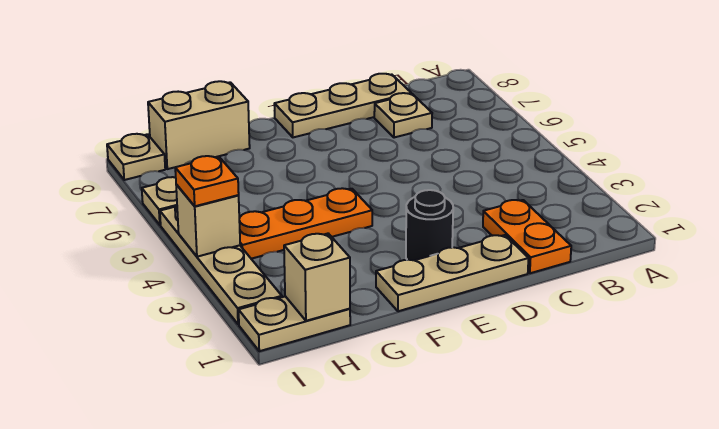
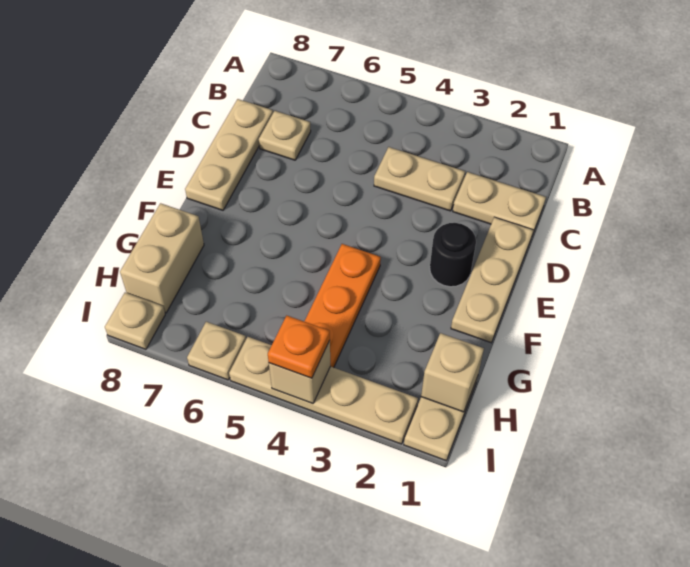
orange 1x2 plate [483,200,571,273] -> tan 1x2 plate [453,172,546,235]
none -> tan 1x2 plate [374,147,465,211]

